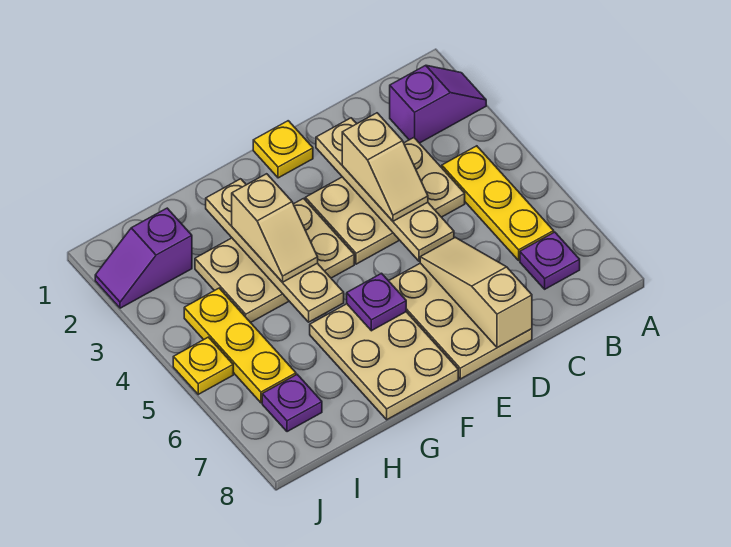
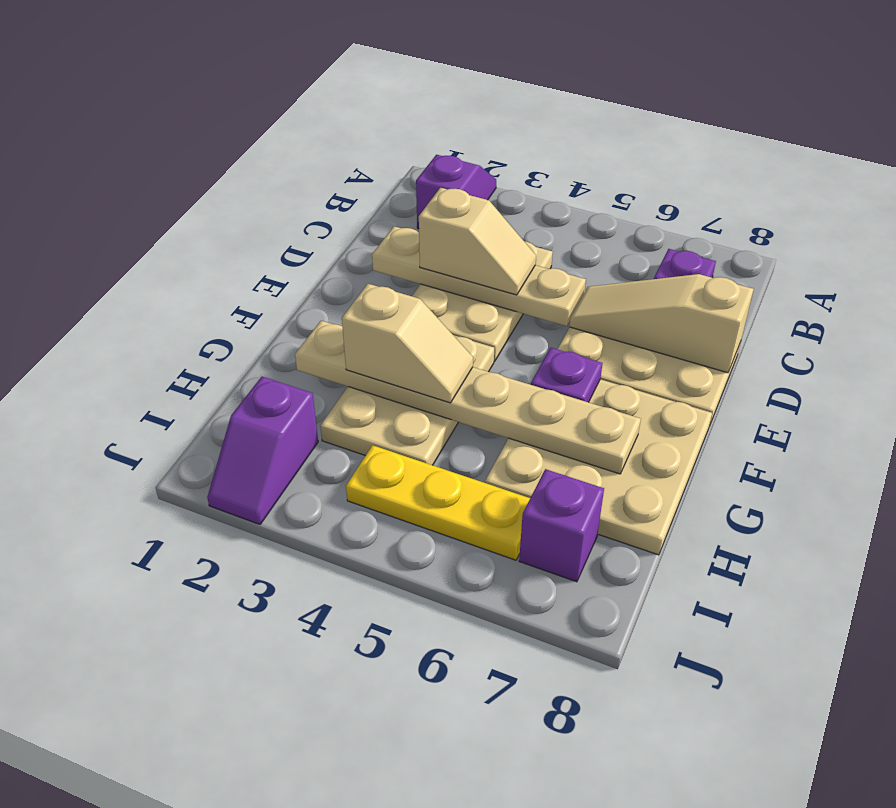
yellow 1x3 plate [442,146,554,260] -> none
yellow 1x1 plate [253,121,313,178] -> none
tan 2x3 plate [310,304,458,420] -> tan 3x3 plate [485,379,712,555]
tan 1x4 plate [206,179,344,322] -> tan 1x6 plate [295,321,641,474]
purple 1x1 plate [262,375,322,432] -> purple 1x1 brick [519,469,604,582]
yellow 1x1 plate [173,337,233,394] -> none

